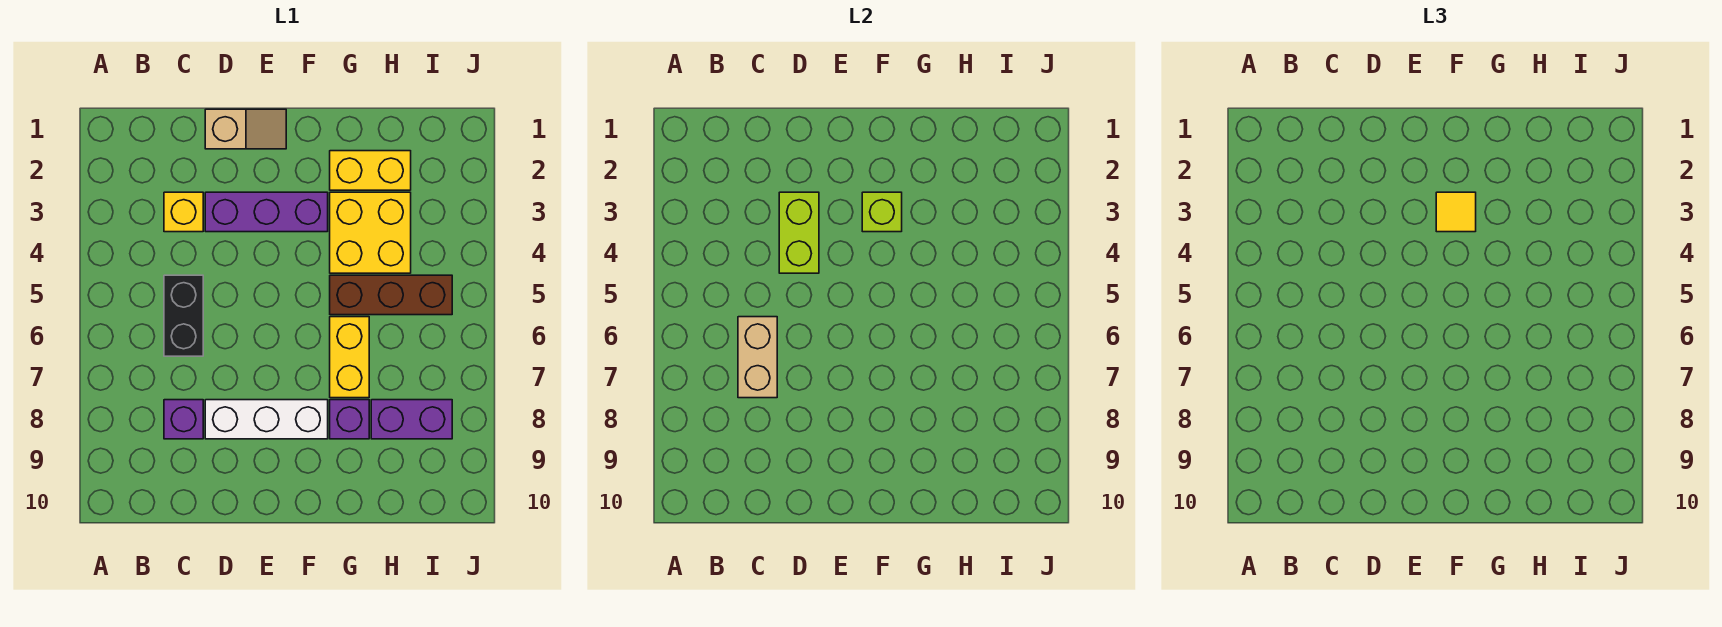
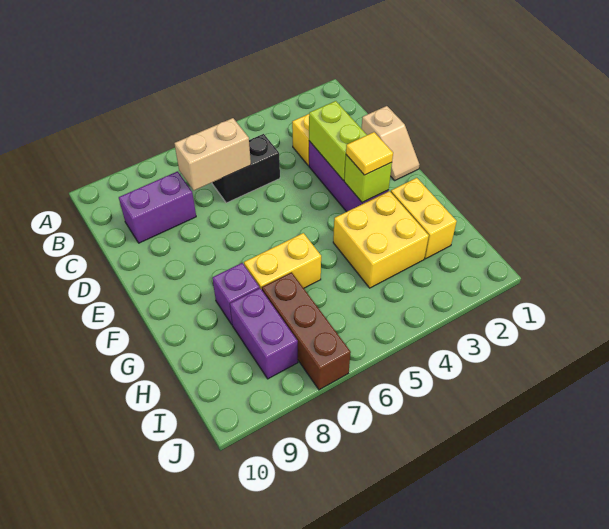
purple 1x1 brick [164,400,203,439] -> purple 1x2 brick [119,171,196,243]
lime 1x2 brick [779,192,819,273] -> lime 1x2 brick turned to [309,101,367,180]
white 1x3 brick [205,400,328,439] -> none
brown 1x3 brick [330,275,452,315] -> brown 1x3 brick moved to [262,272,351,390]

